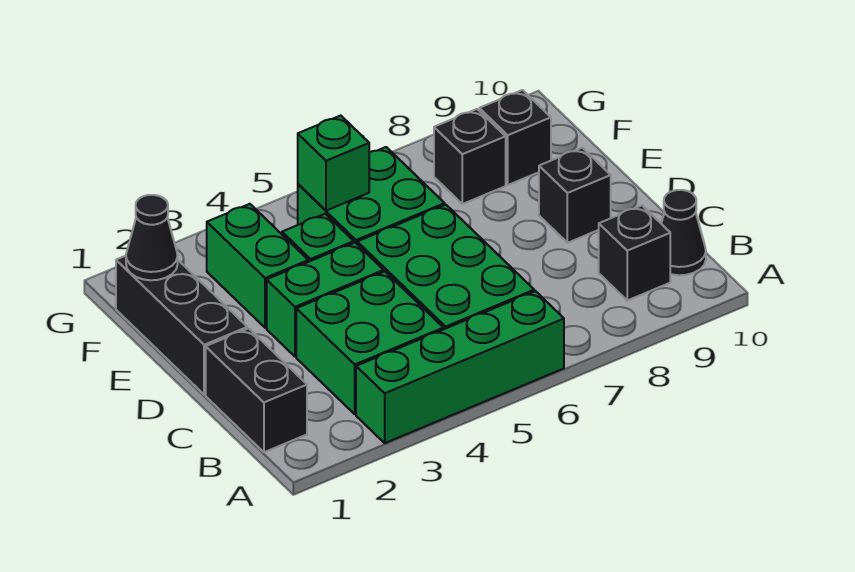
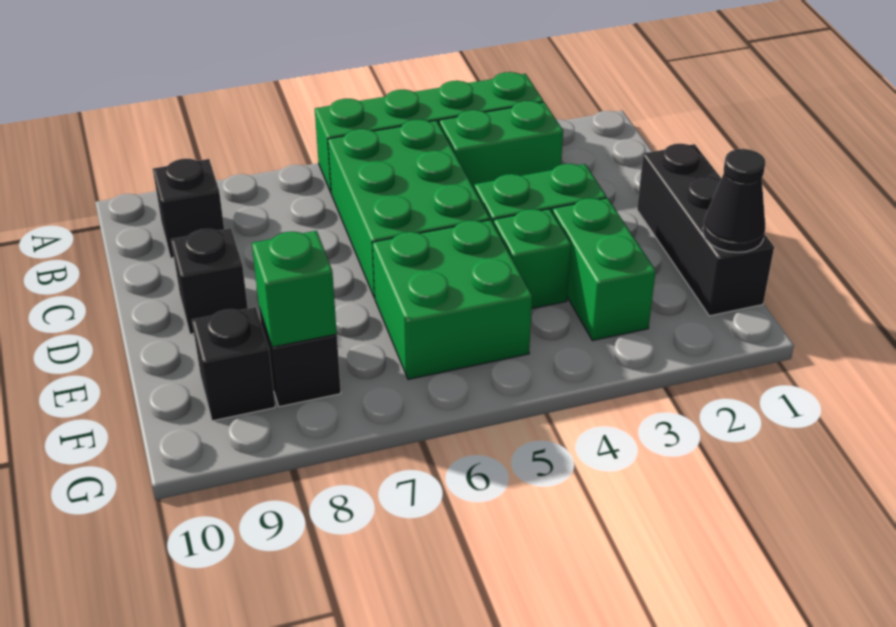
black 1x2 brick [206,328,307,452] -> none
green 2x2 brick [296,272,443,414] -> green 1x2 brick [439,101,563,188]
black 1x1 cone [661,190,706,275] -> none
green 1x1 brick [298,116,369,211] -> green 1x1 brick moved to [252,231,337,347]

